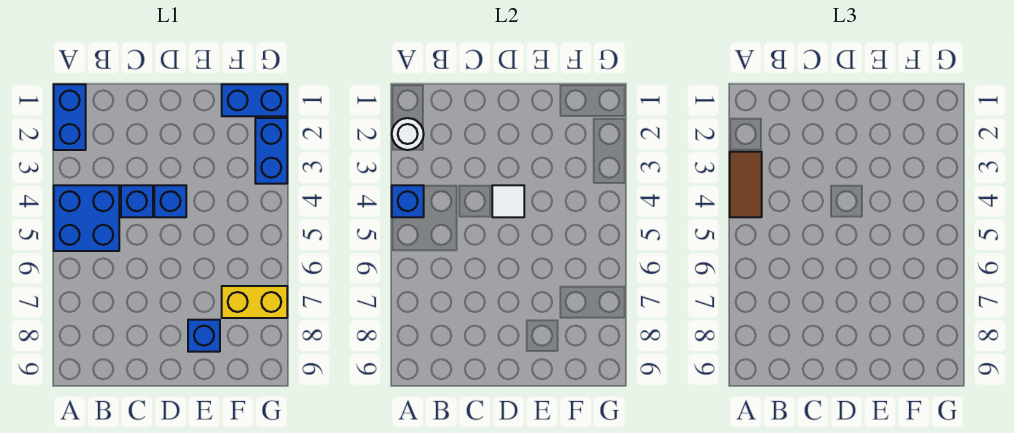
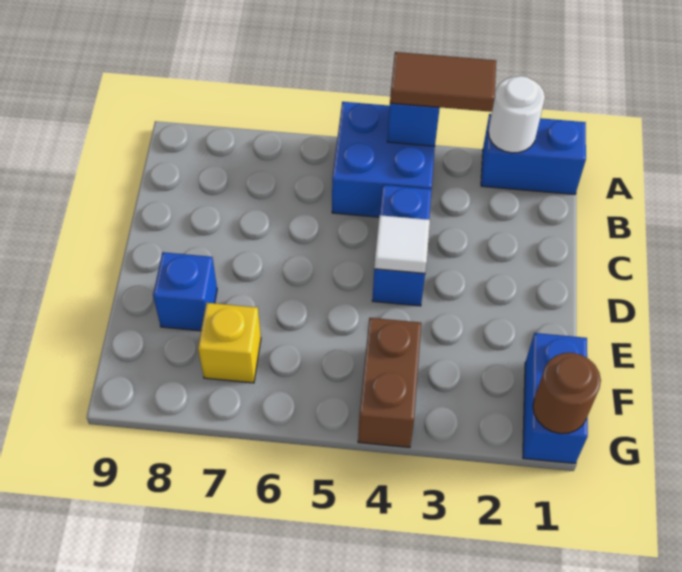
none -> brown 1x2 brick [358,318,421,447]
yellow 1x2 brick [222,286,287,318] -> yellow 1x1 brick [198,303,261,383]
none -> brown 1x1 round brick [533,353,601,434]
blue 1x2 brick [255,118,287,184] -> none

